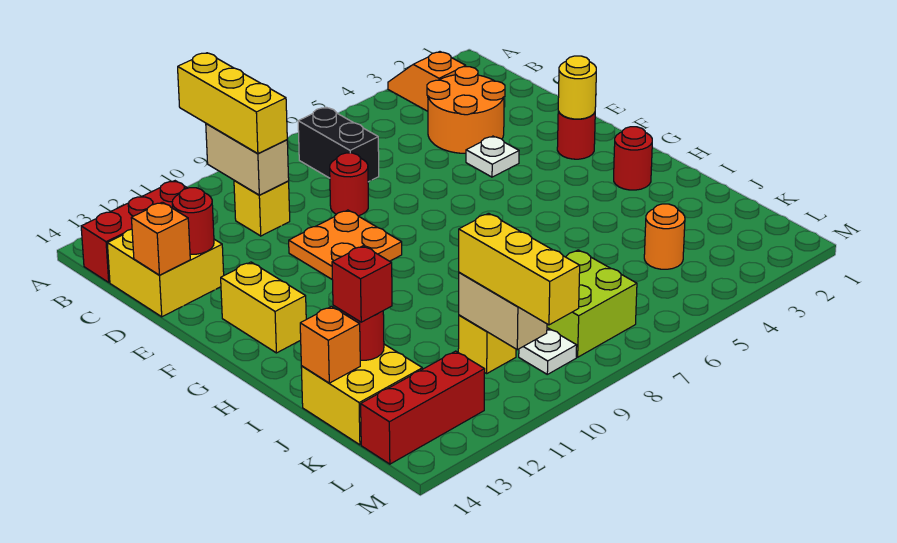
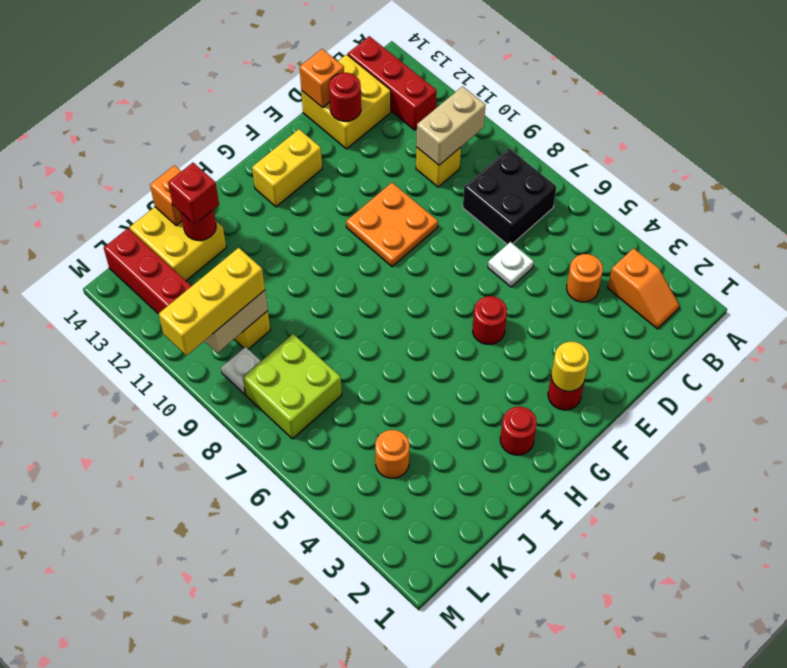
orange 1x2 slope [388,52,466,111] -> orange 1x2 slope turned to [608,248,679,329]
yellow 1x3 brick [178,53,287,154] -> none
black 1x2 brick [298,107,379,182] -> black 2x2 brick [463,148,556,244]
orange 2x2 round brick [427,67,505,153] -> orange 1x1 round brick [567,254,603,302]
red 1x1 round brick [330,153,368,216] -> red 1x1 round brick moved to [473,296,507,344]
white 1x1 plate [466,136,519,177] -> white 1x1 plate moved to [488,242,534,287]

